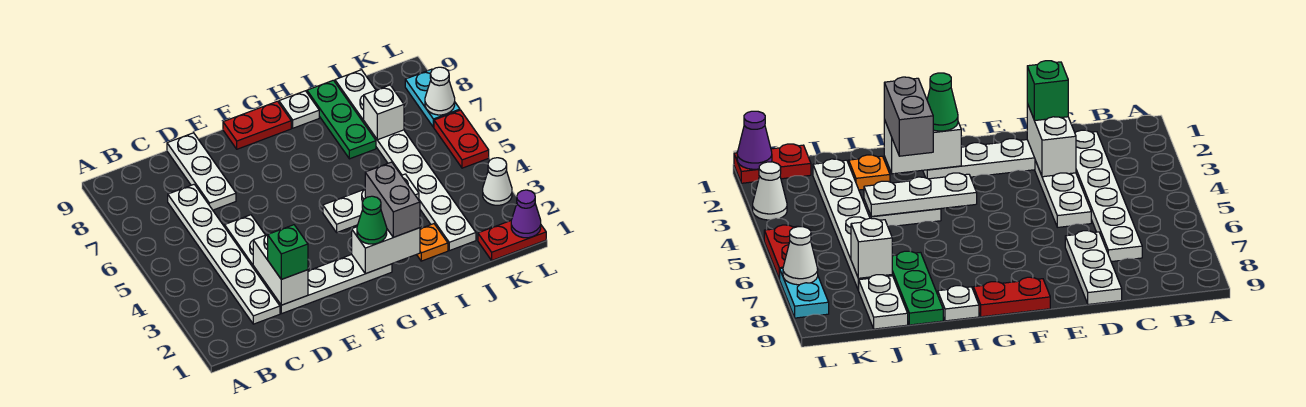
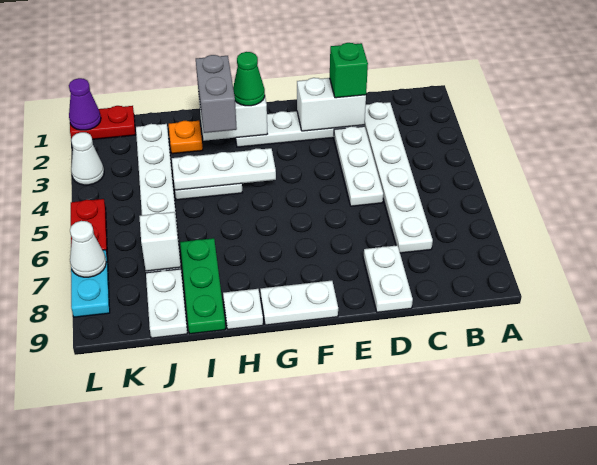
white 1x2 brick [253,235,308,305] -> white 1x2 brick turned to [297,78,366,131]
white 1x3 plate [167,133,236,210] -> white 1x2 plate [363,245,413,312]
red 1x2 plate [223,101,291,149] -> white 1x2 plate [260,281,338,325]

